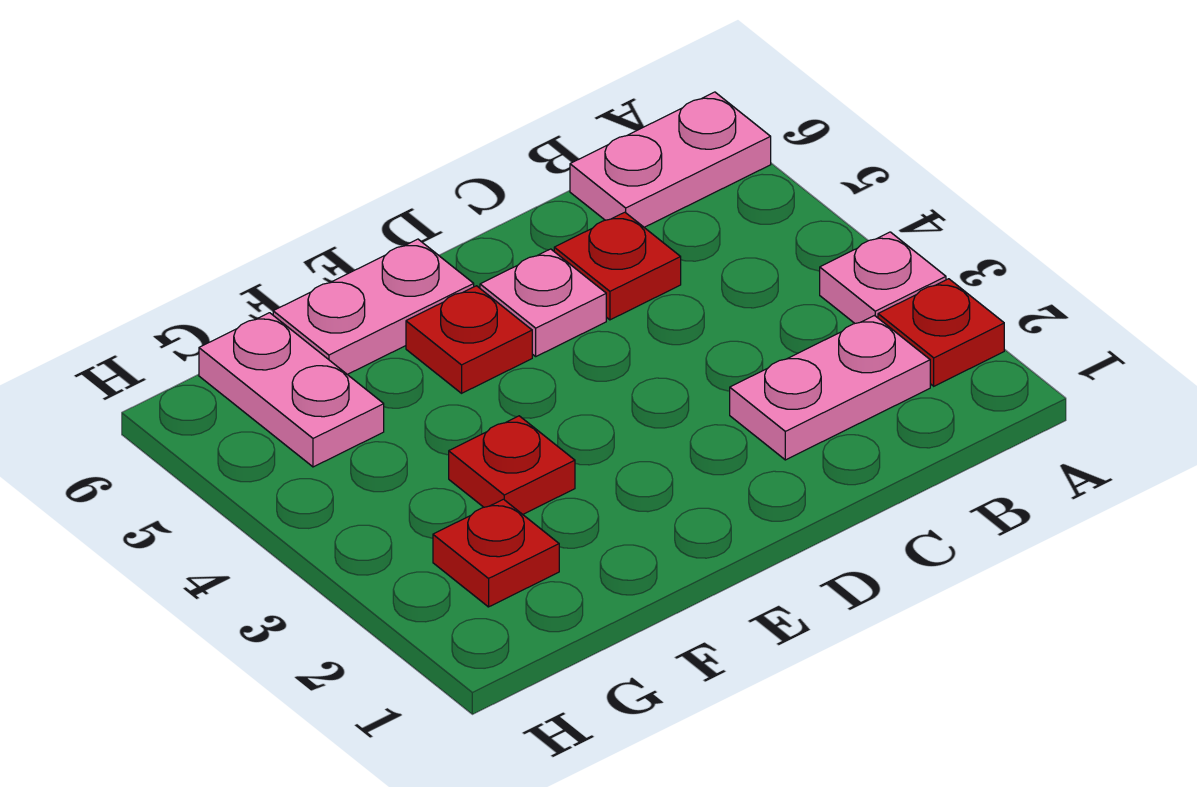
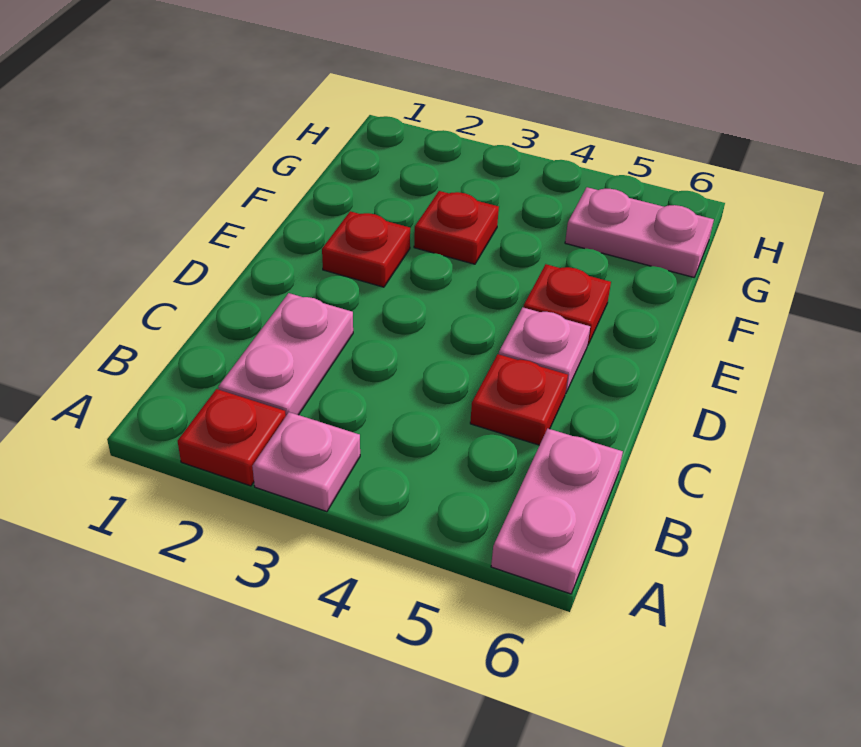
pink 1x2 plate [273,239,474,374] -> none
red 1x1 plate [433,499,559,607] -> red 1x1 plate moved to [322,211,410,287]

